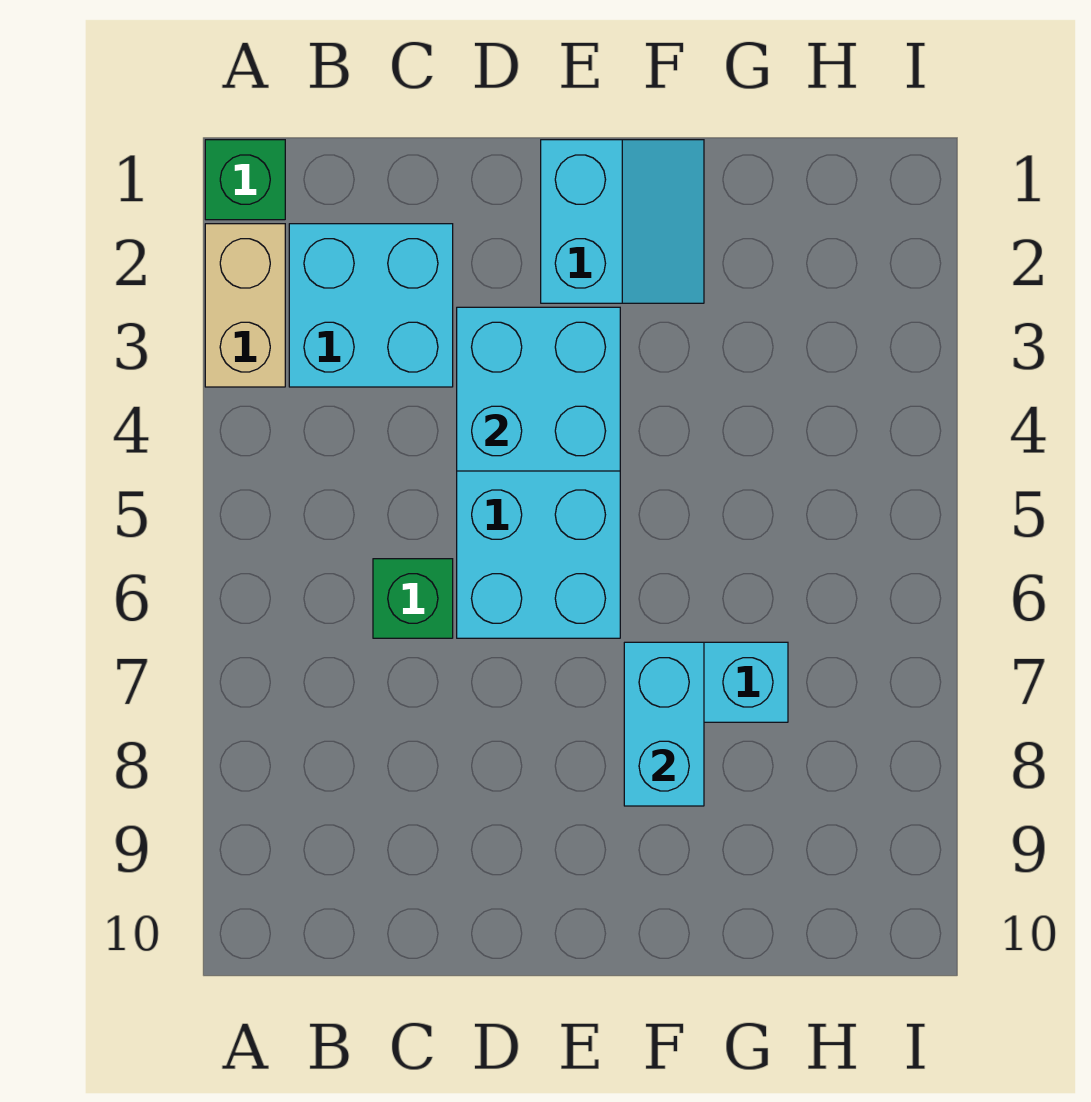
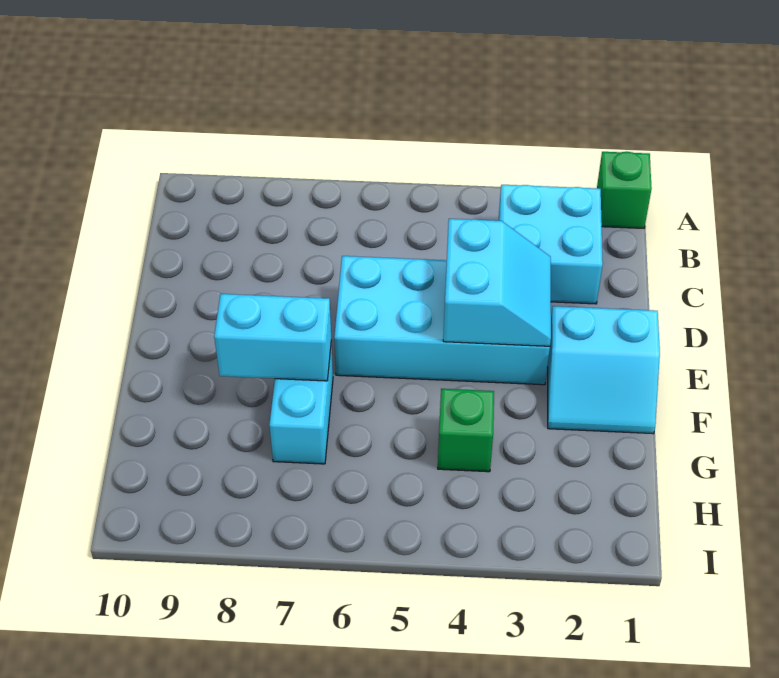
tan 1x2 brick [205,224,285,387] -> none
green 1x1 brick [373,559,453,638] -> green 1x1 brick moved to [438,389,494,472]
cyan 2x2 brick [457,307,620,471] -> cyan 2x2 slope [443,219,551,346]

